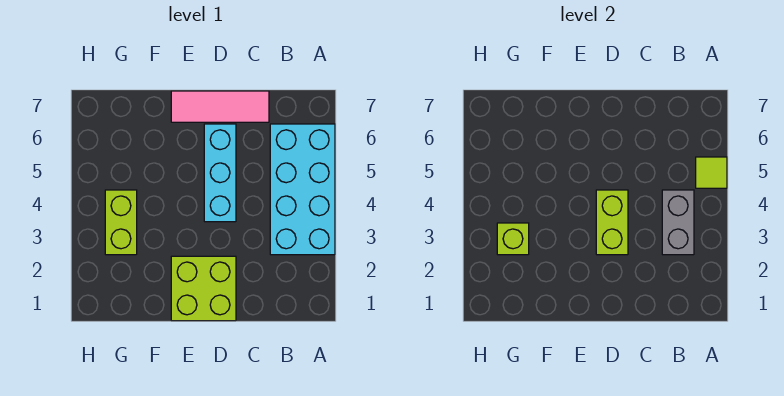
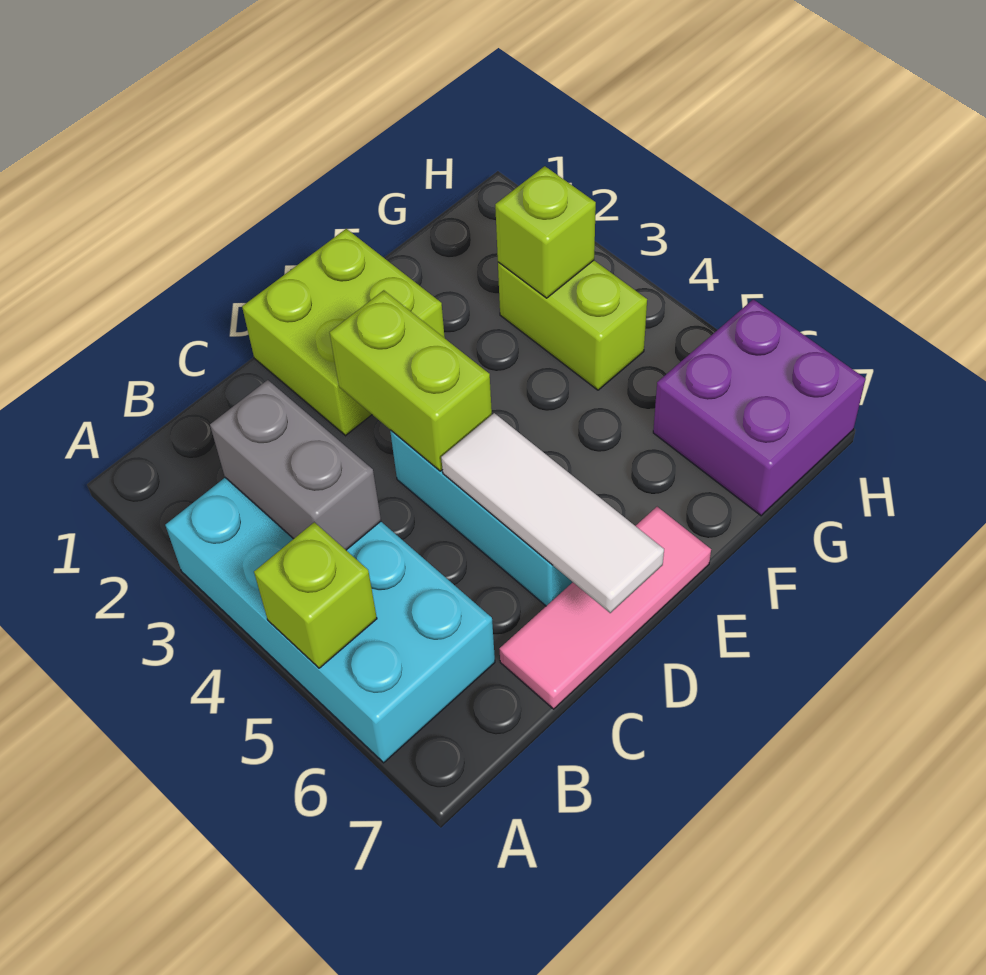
lime 1x1 tile [696,157,727,188] -> lime 1x1 brick [254,522,377,668]
none -> white 1x3 tile [441,413,664,613]
none -> purple 2x2 brick [653,299,866,516]

